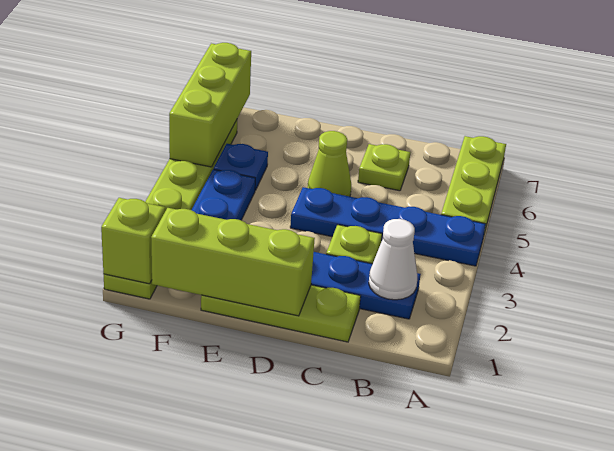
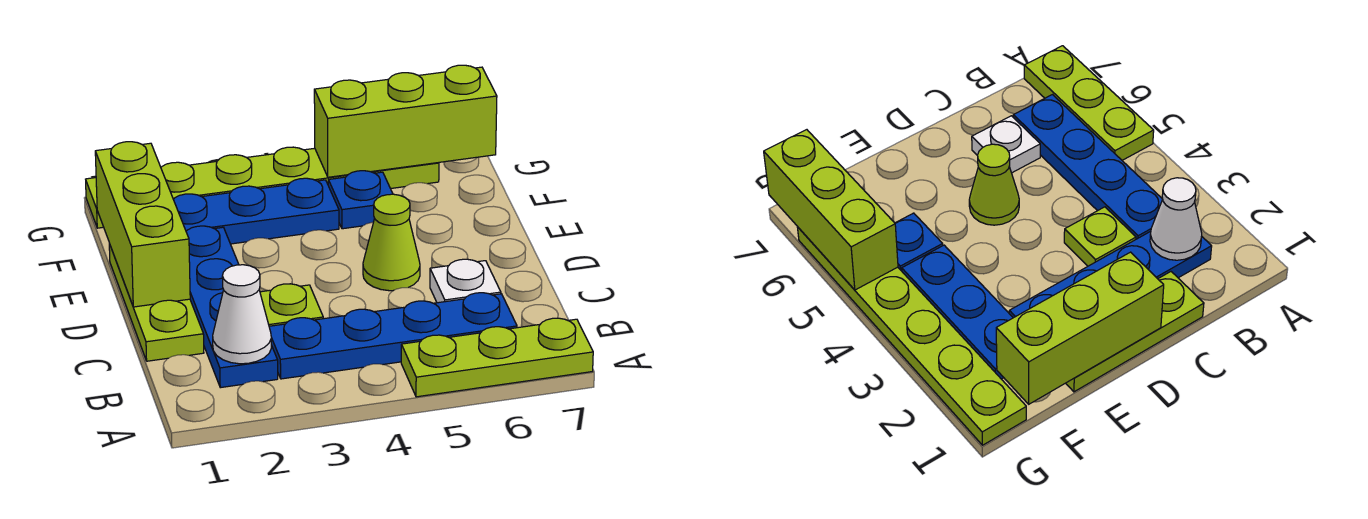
blue 1x4 plate [290,187,486,266] -> blue 1x4 plate turned to [269,293,517,379]
lime 1x1 plate [358,144,410,191] -> white 1x1 plate [430,259,501,303]
lime 1x1 brick [101,198,165,284] -> none

